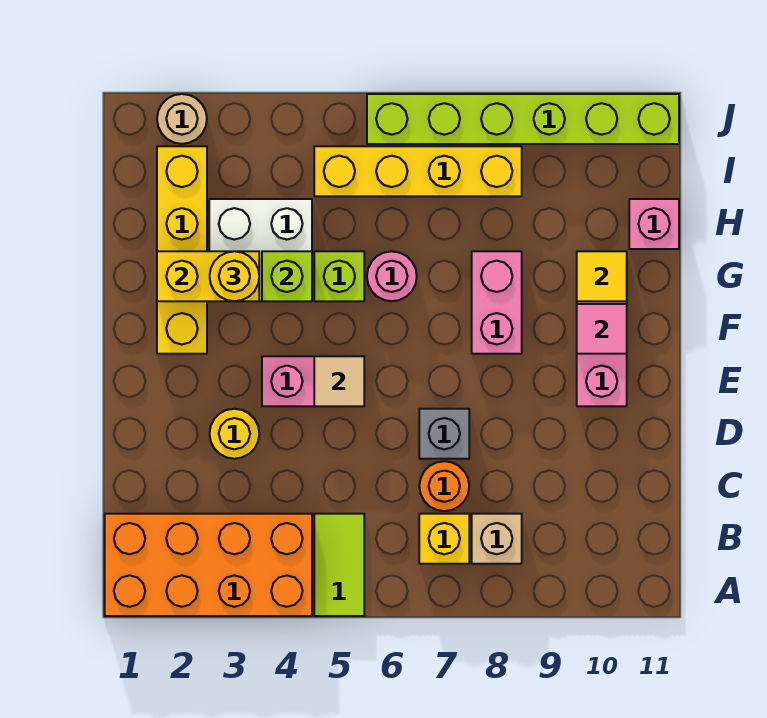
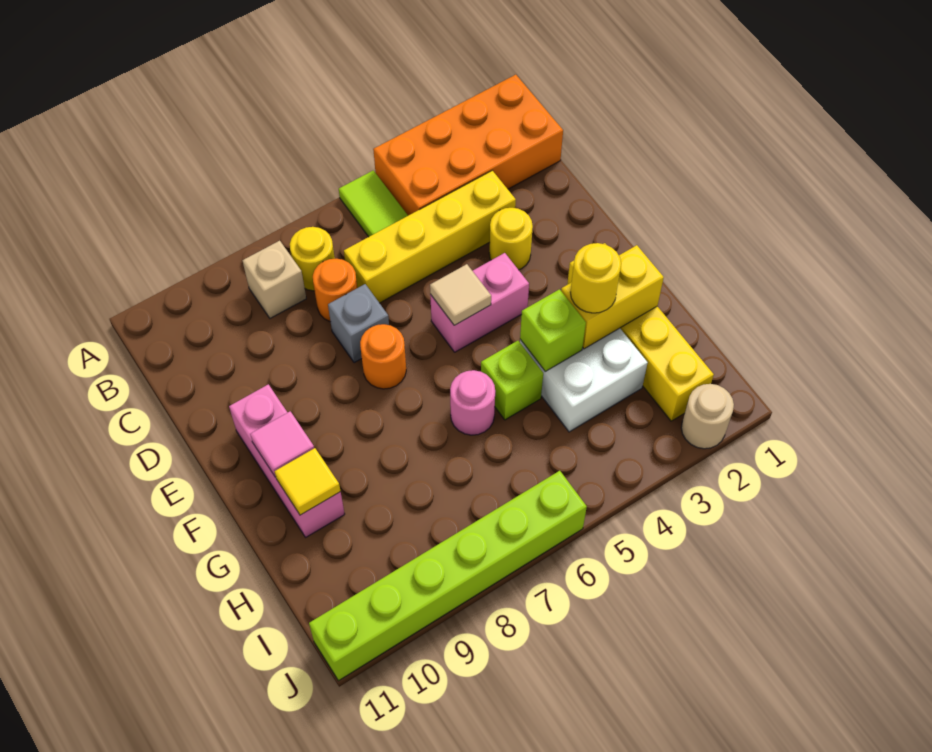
yellow 1x1 brick [419,514,469,564] -> yellow 1x1 round brick [290,227,335,291]
none -> orange 1x1 round brick [360,324,406,389]
pink 1x2 brick [472,251,522,354] -> none
pink 1x1 brick [629,199,679,249] -> none
yellow 1x4 brick [314,146,522,196] -> yellow 1x4 brick moved to [344,171,516,303]

